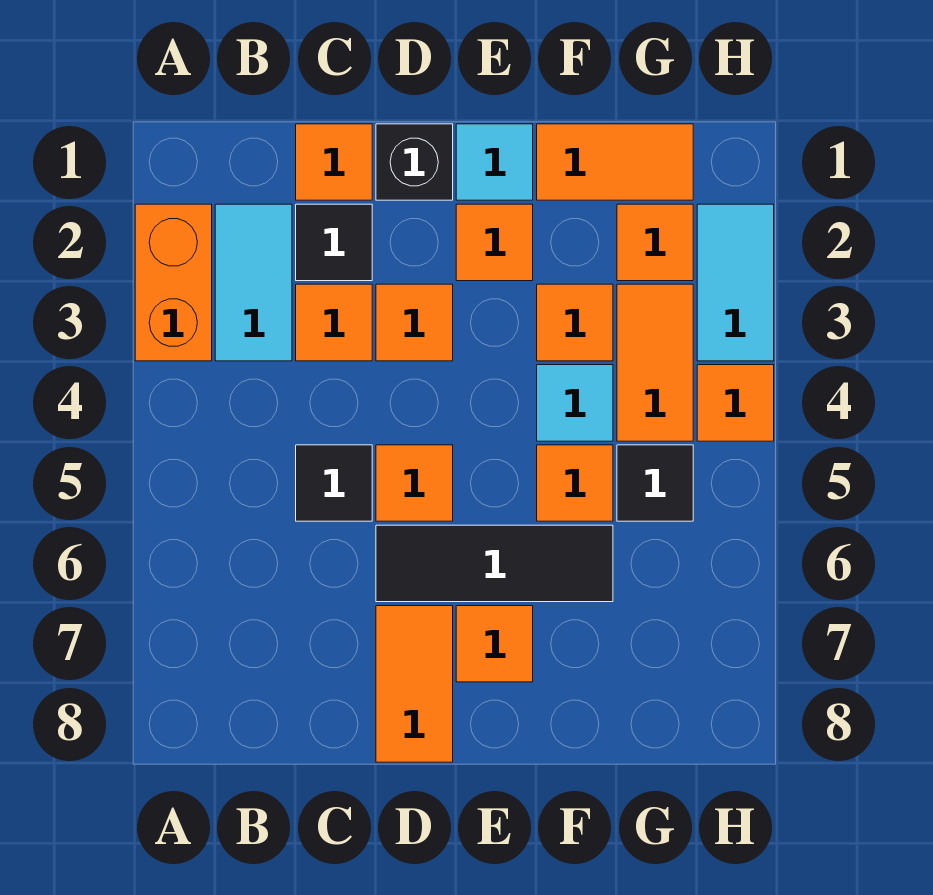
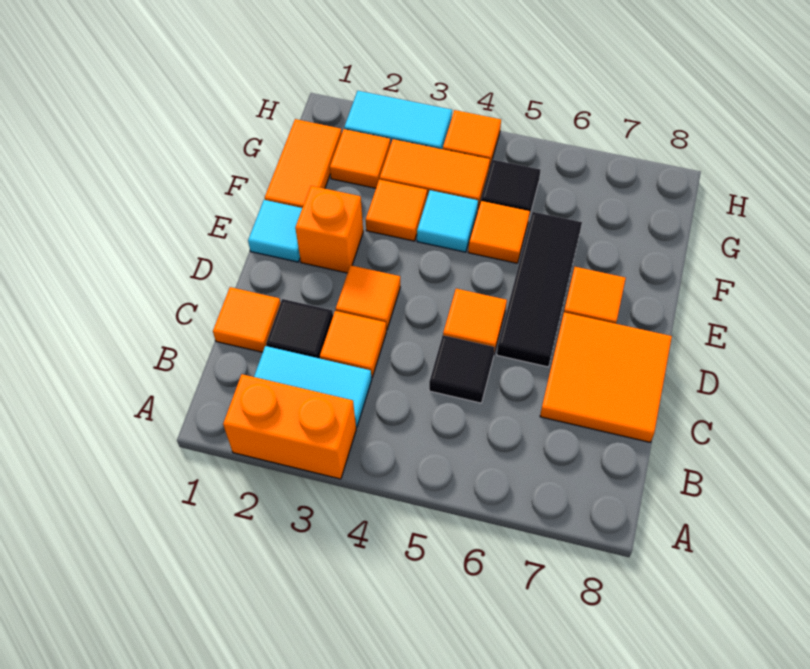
black 1x1 brick [376,124,453,200] -> none
orange 1x2 tile [376,606,453,762] -> orange 2x2 tile [540,312,672,442]
orange 1x1 tile [456,204,533,281] -> orange 1x1 brick [295,186,363,273]

